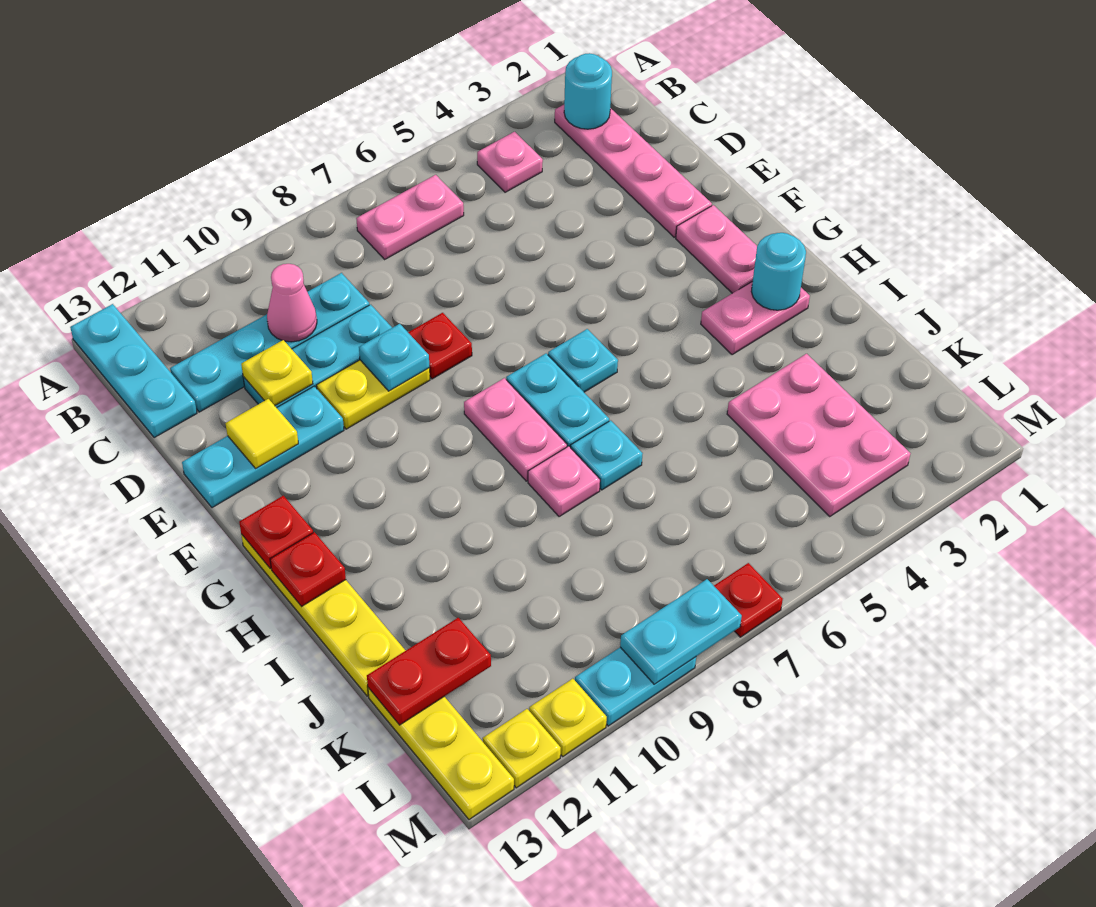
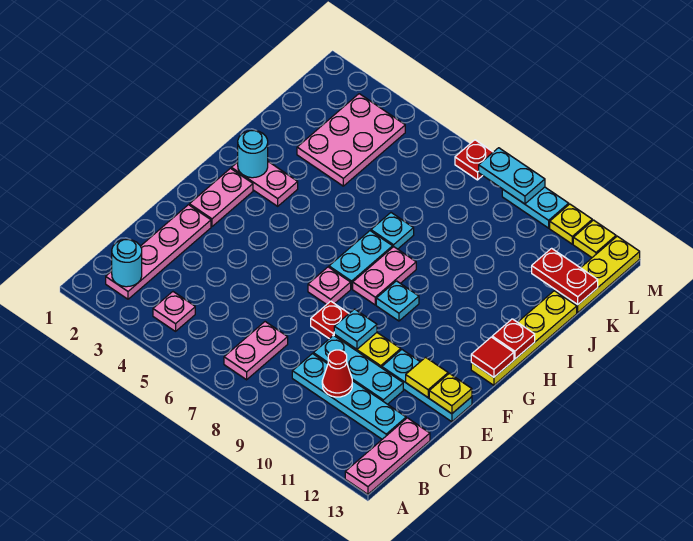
cyan 1x3 plate [70,304,197,438] -> pink 1x3 plate [345,418,430,494]
pink 1x2 plate [356,175,464,259] -> pink 1x2 plate turned to [224,322,288,380]
pink 1x1 cone [267,264,317,342] -> red 1x1 cone [322,350,352,397]
yellow 1x1 plate [241,340,313,406] -> yellow 1x1 plate moved to [429,373,472,414]
cyan 1x1 plate [548,329,618,392] -> cyan 1x1 plate moved to [376,281,419,321]
red 1x1 plate [239,496,313,569] -> red 1x1 tile [471,337,514,377]
pink 1x1 plate [528,446,600,517] -> pink 1x1 plate moved to [308,267,351,305]

